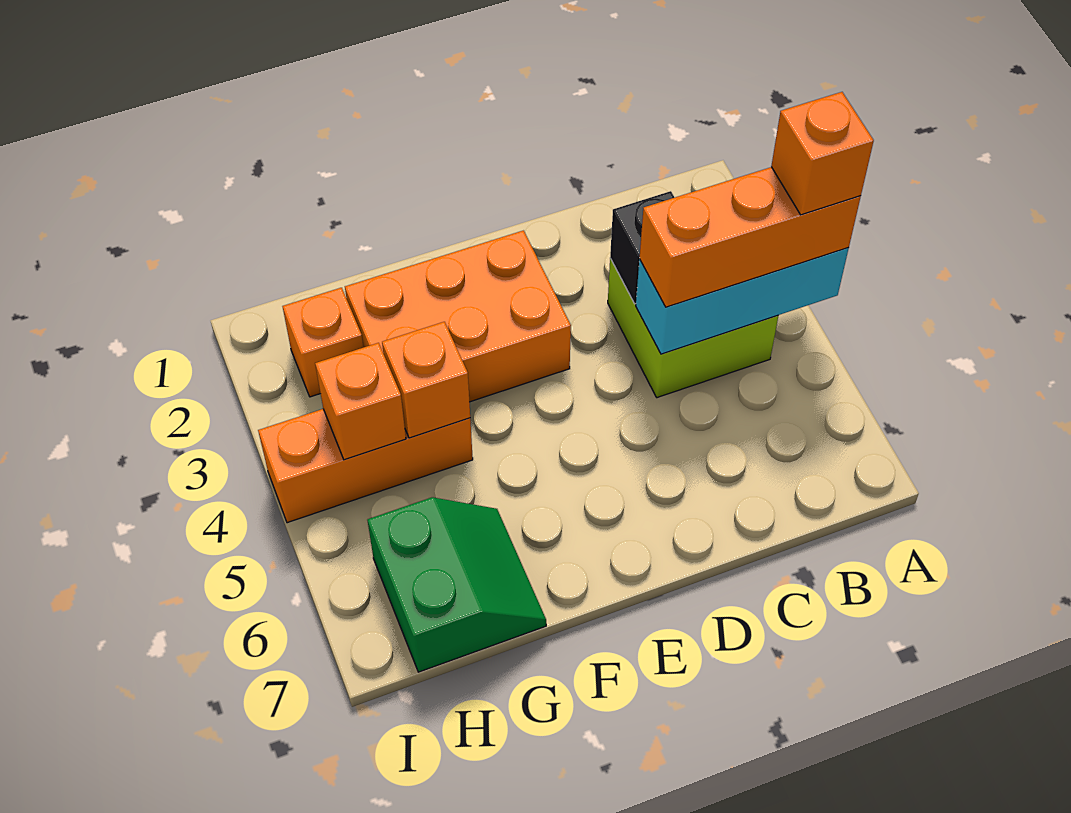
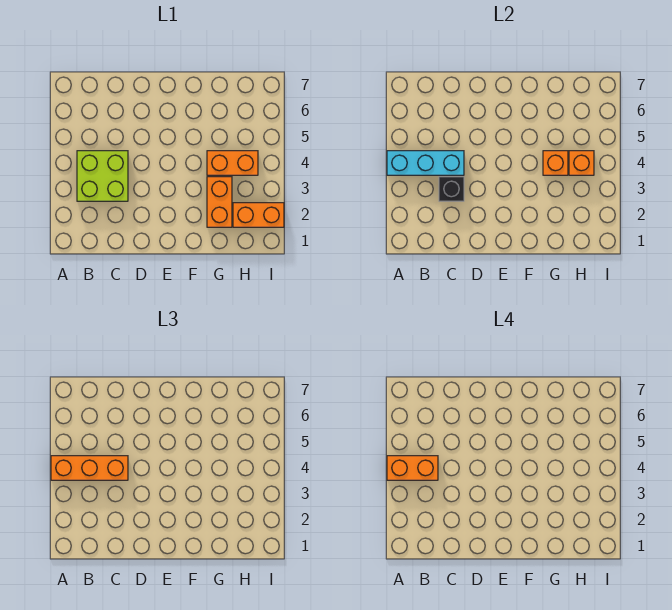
orange 1x1 brick [771,92,874,215] -> orange 1x2 brick [387,456,438,480]
orange 2x3 brick [345,231,571,402] -> orange 1x2 brick [207,177,232,227]
orange 1x3 brick [258,409,473,523] -> orange 1x2 brick [207,151,258,175]
green 2x2 slope [368,497,546,672] -> none
orange 1x1 brick [282,288,363,397] -> orange 1x2 brick [233,203,284,227]

